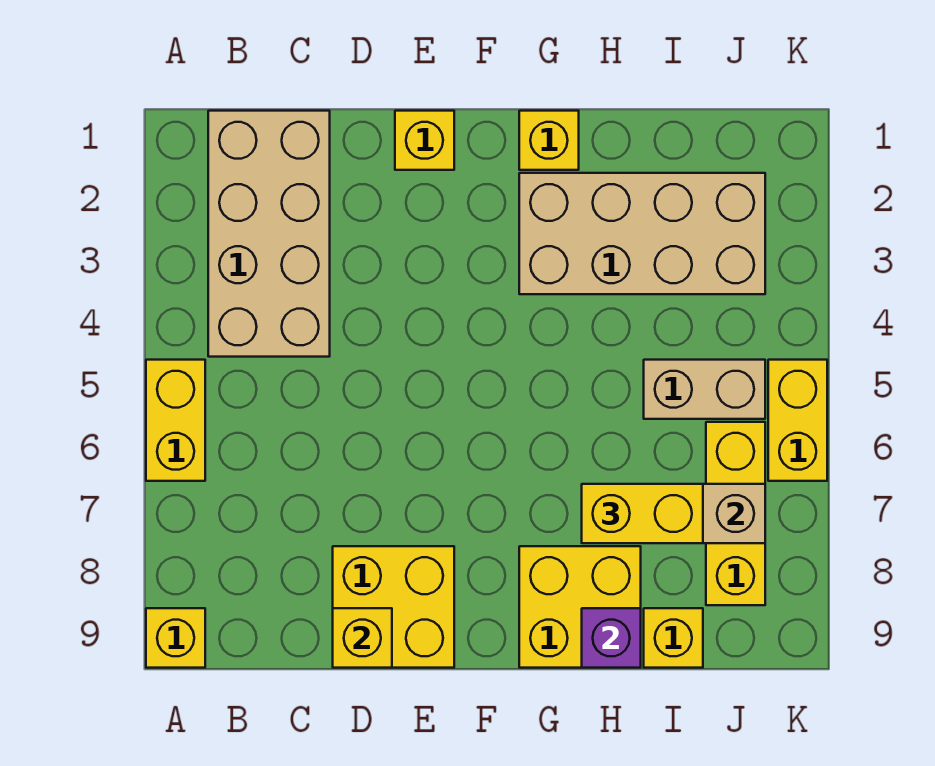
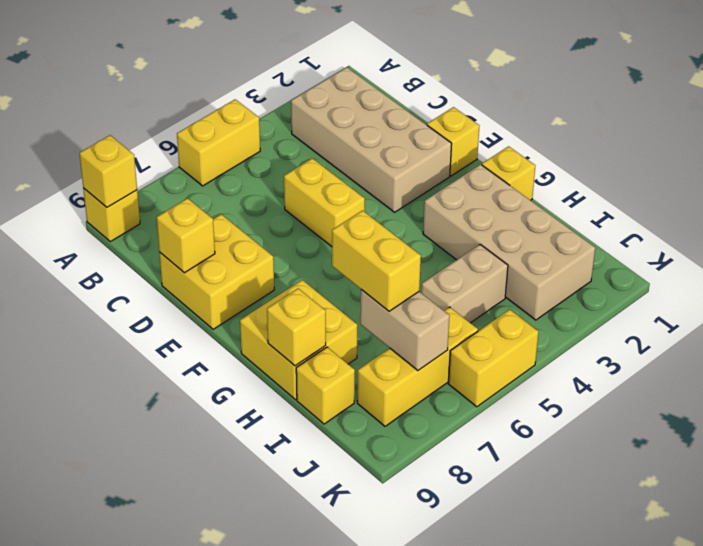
none -> yellow 1x1 brick [79,135,137,207]
tan 2x4 brick [208,111,330,357] -> tan 2x4 brick turned to [291,67,452,212]
none -> yellow 1x2 brick [284,158,365,247]
purple 1x1 brick [582,608,641,668] -> yellow 1x1 brick [267,288,326,366]
tan 1x2 brick [644,360,765,419] -> tan 1x2 brick turned to [422,245,508,323]

